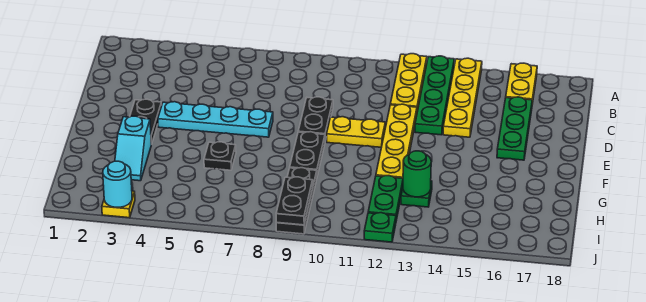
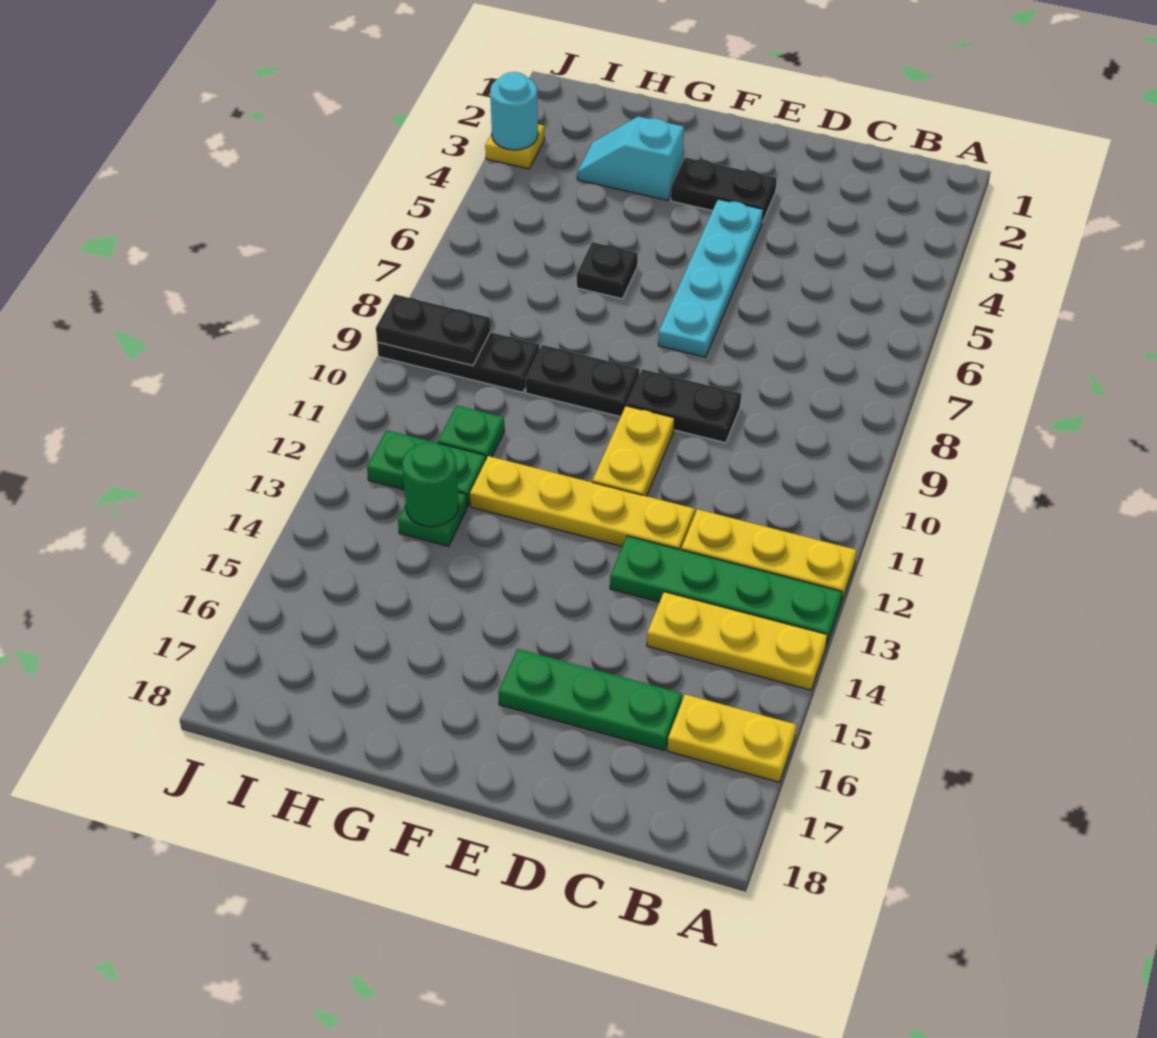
yellow 1x4 plate [443,58,482,137] -> yellow 1x3 plate [647,592,827,690]
green 1x1 plate [364,213,396,242] -> green 1x1 plate moved to [438,405,504,459]

